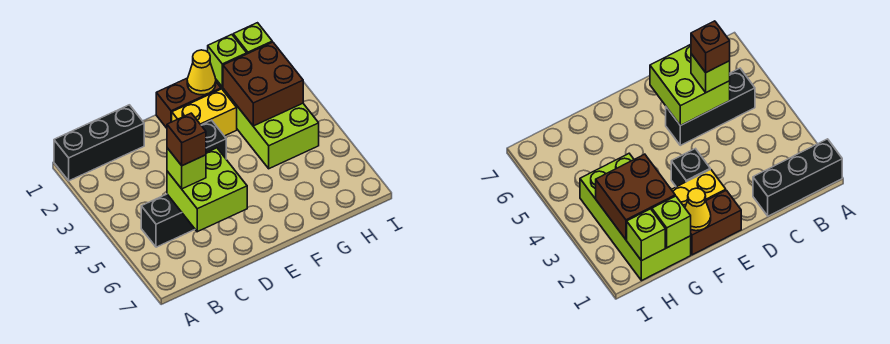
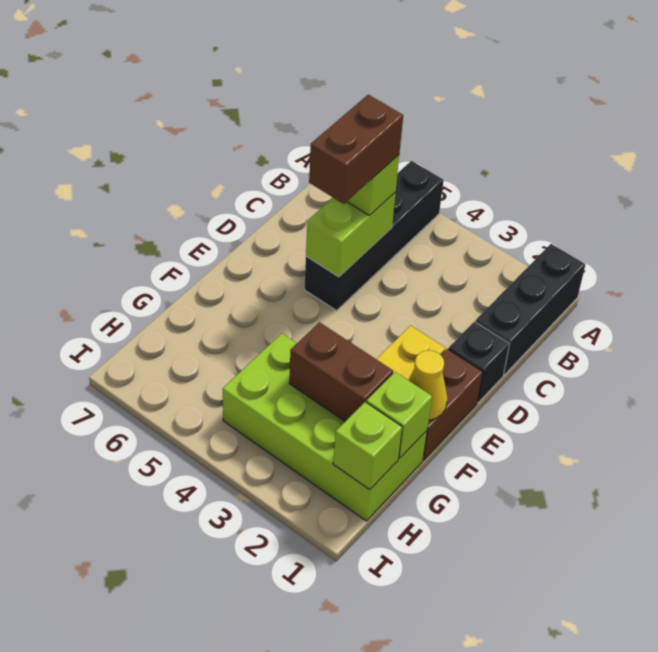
black 1x3 brick [141,194,195,247] -> black 1x4 brick [304,161,444,311]
lime 2x2 brick [167,148,247,232] -> lime 1x2 brick [306,192,396,277]
brown 1x1 brick [167,113,206,166] -> brown 1x2 brick [309,95,403,204]
black 1x1 brick [201,120,226,158] -> black 1x1 brick moved to [448,322,510,402]
brown 2x2 brick [223,42,303,126] -> brown 1x2 brick [289,322,393,421]

